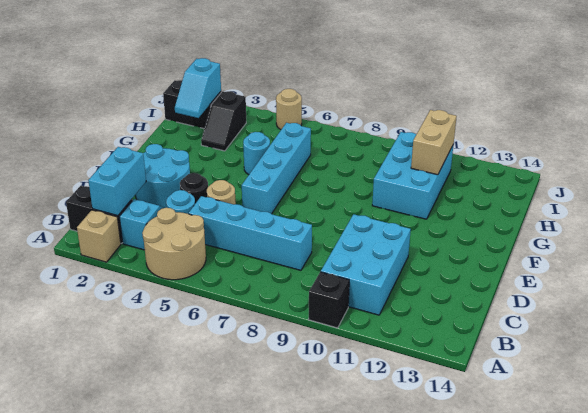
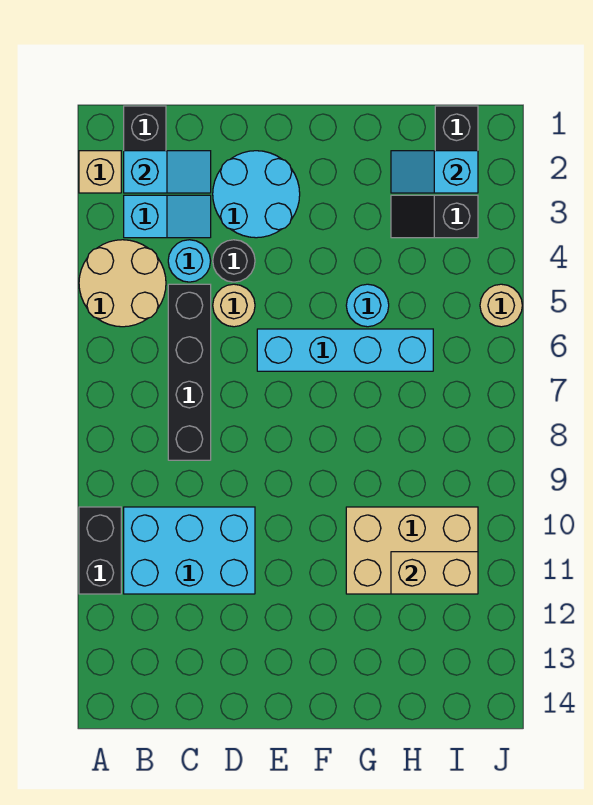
black 1x1 brick [309,272,349,328] -> black 1x2 brick [79,507,121,594]
cyan 1x2 brick [88,147,146,216] -> cyan 1x2 slope [124,151,211,193]
cyan 1x4 brick [189,196,312,270] -> black 1x4 brick [168,284,211,460]
cyan 2x3 brick [372,132,454,219] -> tan 2x3 brick [346,507,478,594]

